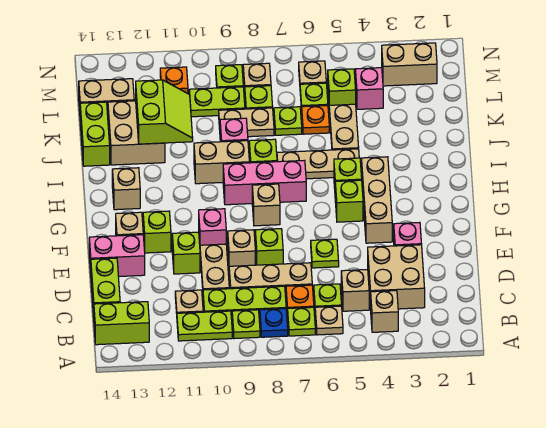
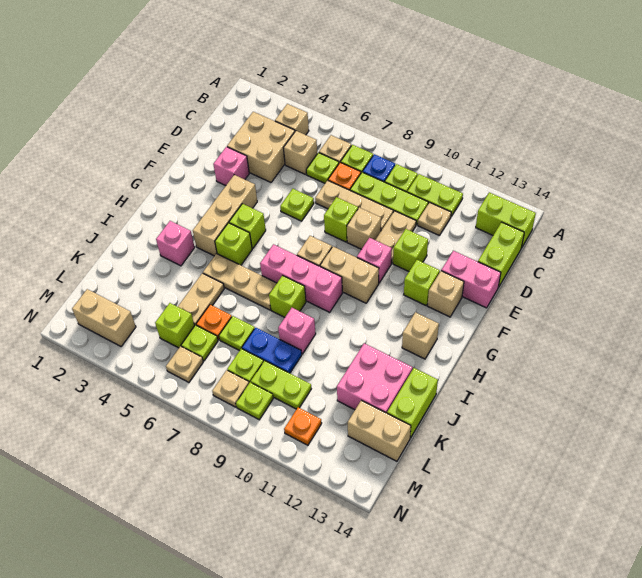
tan 1x2 brick [194,141,249,184] -> tan 1x2 brick moved to [320,247,379,303]
lime 2x2 slope [136,80,193,144] -> none
tan 2x2 brick [108,101,165,165] -> pink 2x2 brick [337,343,413,413]
tan 1x2 plate [219,108,274,137] -> blue 1x2 plate [242,328,302,373]
pink 1x1 brick [355,68,383,109] -> pink 1x1 brick moved to [156,221,195,266]

